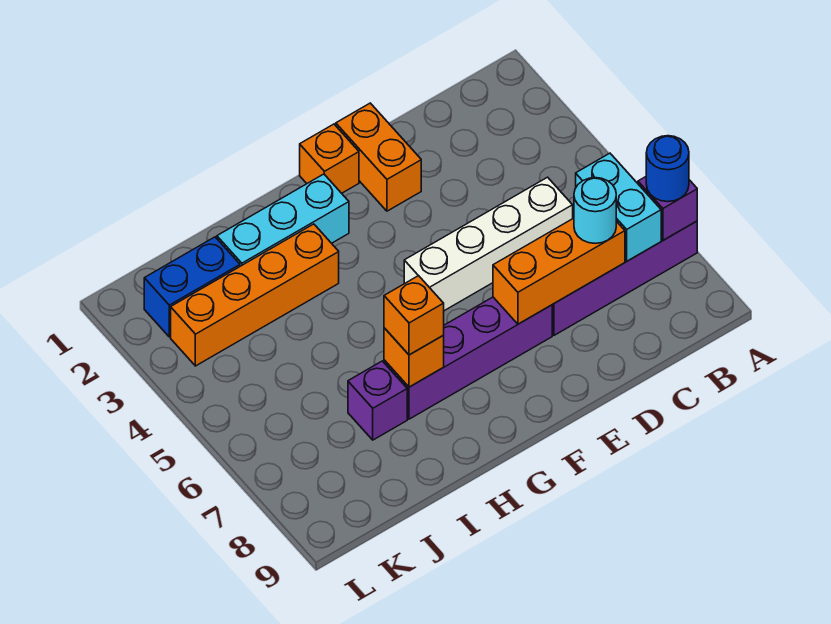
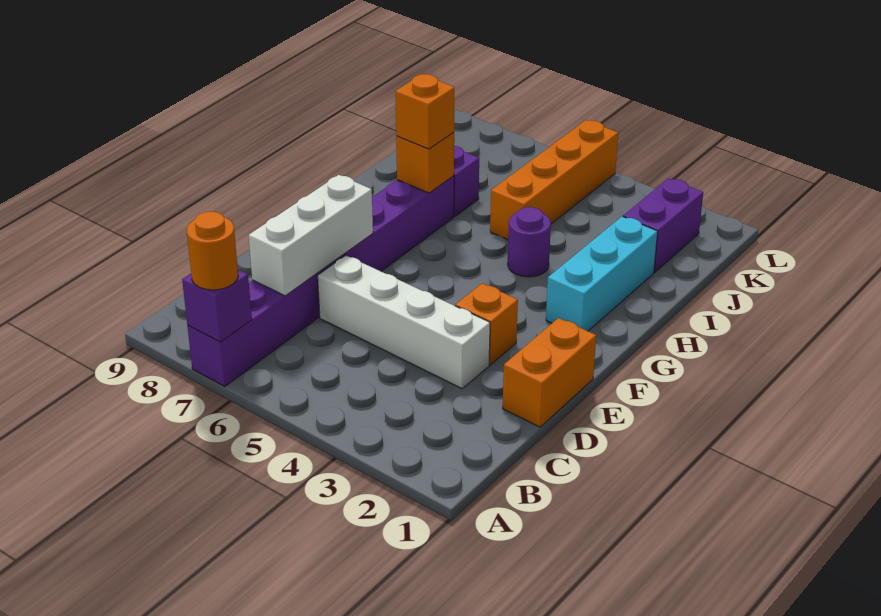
blue 1x1 round brick [646,136,689,202] -> orange 1x1 round brick [187,212,238,290]
cyan 1x2 brick [576,153,661,261] -> none
white 1x4 brick [404,177,573,311] -> white 1x4 brick turned to [318,255,490,389]
orange 1x3 brick [493,218,625,324] -> white 1x3 brick [249,175,373,296]
cyan 1x1 round brick [574,178,616,243] -> none
orange 1x2 brick [336,103,421,211] -> orange 1x2 brick turned to [503,318,596,427]
orange 1x1 brick [300,124,359,193] -> orange 1x1 brick moved to [455,283,518,365]
orange 1x4 brick [171,224,339,366] -> orange 1x4 brick moved to [490,120,618,240]
none -> purple 1x1 round brick [508,207,551,277]
blue 1x2 brick [144,237,240,337] -> purple 1x2 brick [623,178,703,272]

